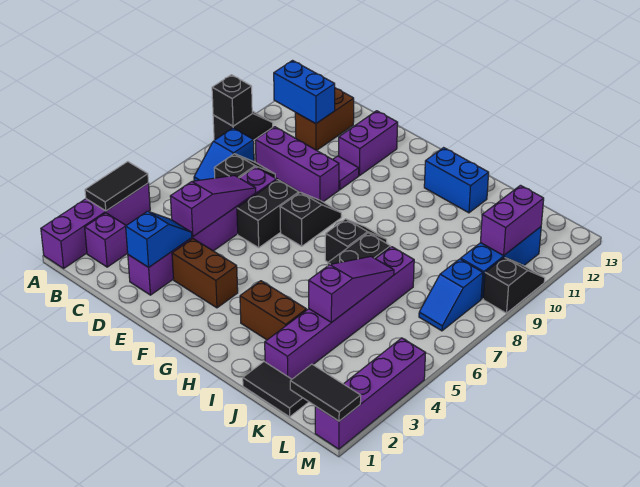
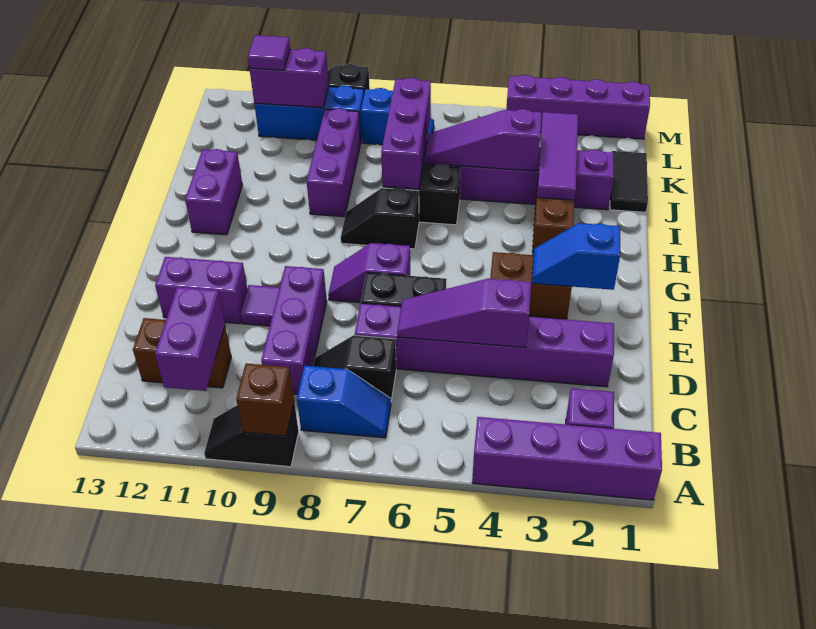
black 1x2 tile [85,162,148,211] -> none
black 1x1 brick [212,75,252,126] -> brown 1x1 brick [236,363,294,436]
blue 1x2 brick [274,61,335,124] -> purple 1x2 brick [155,287,225,391]
blue 1x2 slope [126,211,192,267] -> blue 1x2 slope moved to [532,223,620,290]
brown 1x2 brick [172,239,238,308] -> brown 1x2 brick turned to [490,252,572,319]
black 1x2 slope [280,192,341,246] -> purple 1x2 slope [328,243,410,303]
blue 1x2 brick [424,148,489,213] -> purple 1x2 brick [185,149,242,235]
none -> purple 1x3 tile [537,112,578,200]
none -> purple 1x3 brick [381,78,431,189]
none -> purple 1x3 brick [307,108,360,217]
black 1x2 tile [290,364,361,421] -> none
none -> purple 1x1 tile [248,35,290,70]

